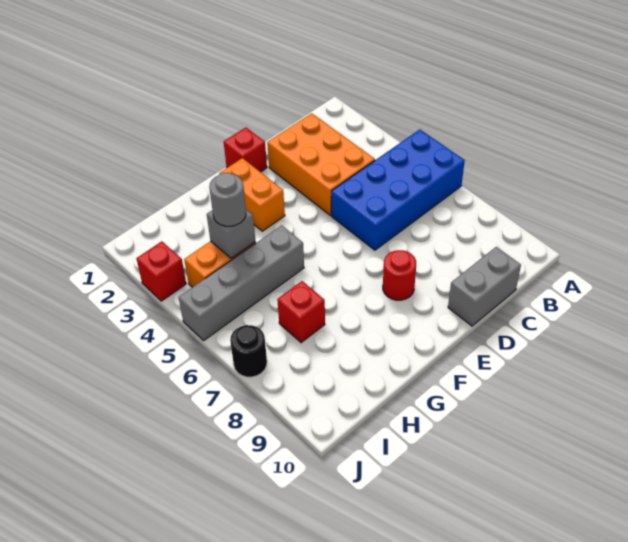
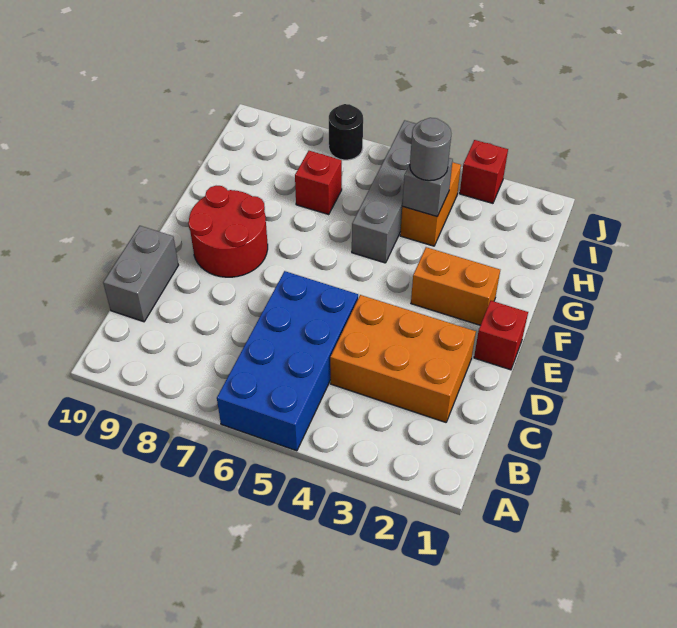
red 1x1 round brick [383,250,416,300] -> red 2x2 round brick [188,186,268,277]

